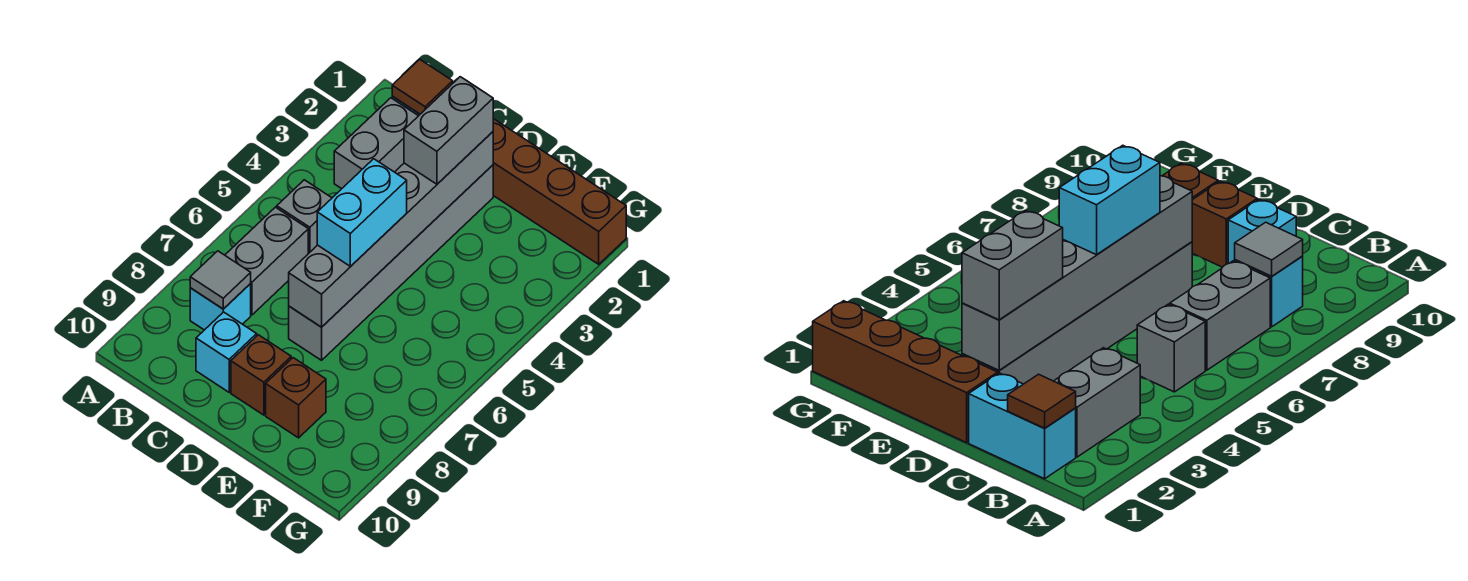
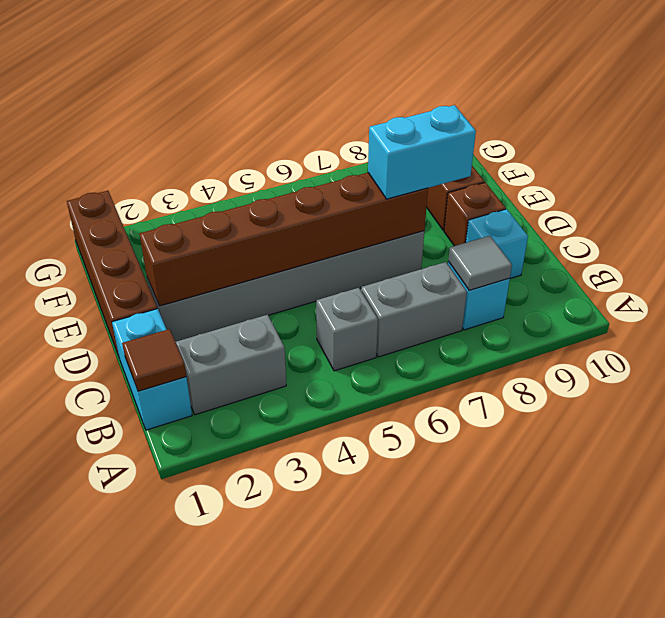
grey 1x6 brick [289,132,493,327] -> brown 1x6 brick [139,173,428,306]
grey 1x2 brick [404,77,493,184] -> none
cyan 1x2 brick [317,159,407,266] -> cyan 1x2 brick moved to [368,105,476,199]

